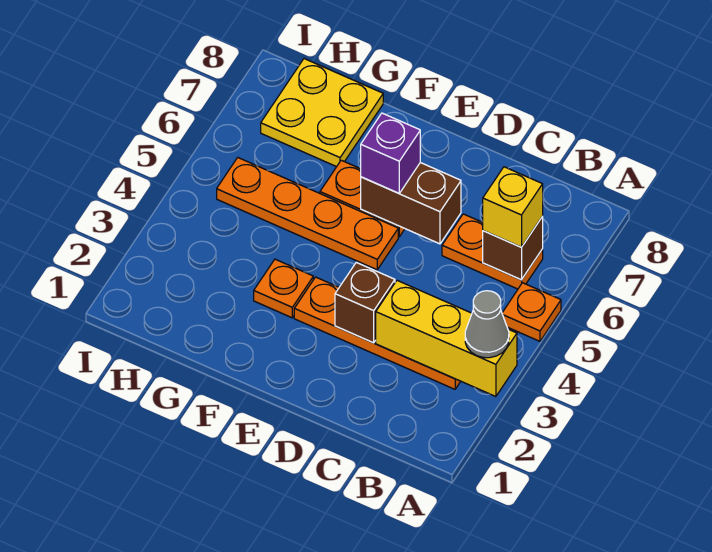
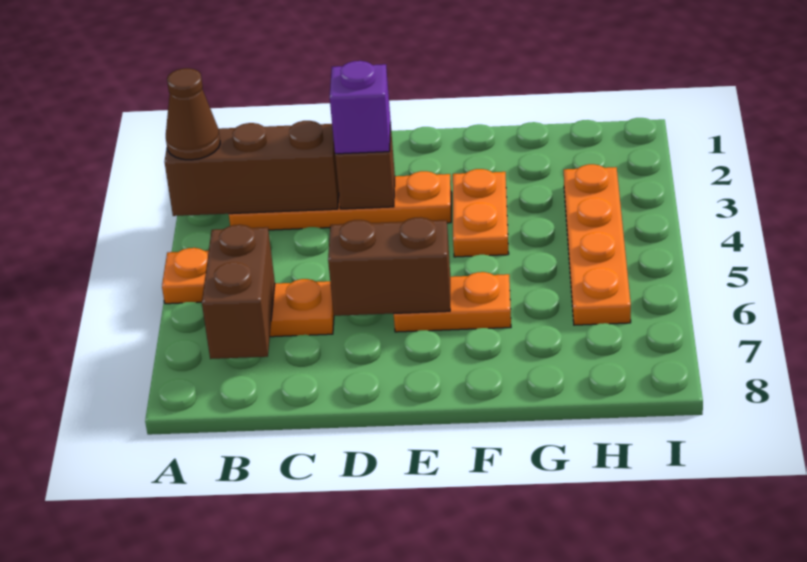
yellow 1x3 brick [376,281,517,397] -> brown 1x3 brick [164,121,339,216]
grey 1x1 cone [465,291,509,358] -> brown 1x1 cone [166,68,220,160]
brown 1x1 brick [483,217,543,280] -> brown 1x2 brick [202,225,275,359]
yellow 1x1 brick [483,167,543,247] -> none
orange 1x4 plate [217,158,398,270] -> orange 1x4 plate turned to [564,164,631,325]
purple 1x1 brick [361,113,420,193] -> purple 1x1 brick moved to [330,61,391,154]
orange 1x1 plate [254,259,313,318] -> orange 1x2 plate [453,169,509,257]
yellow 2x2 plate [261,59,383,167] -> none

